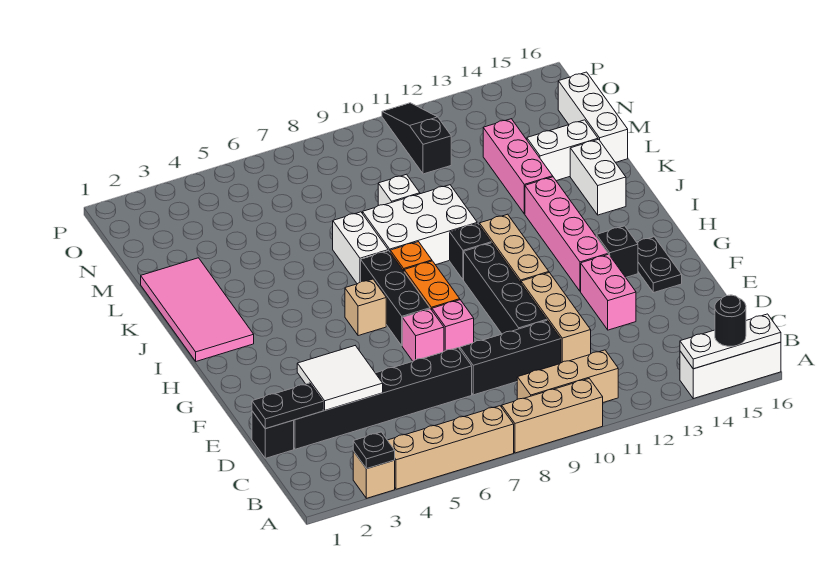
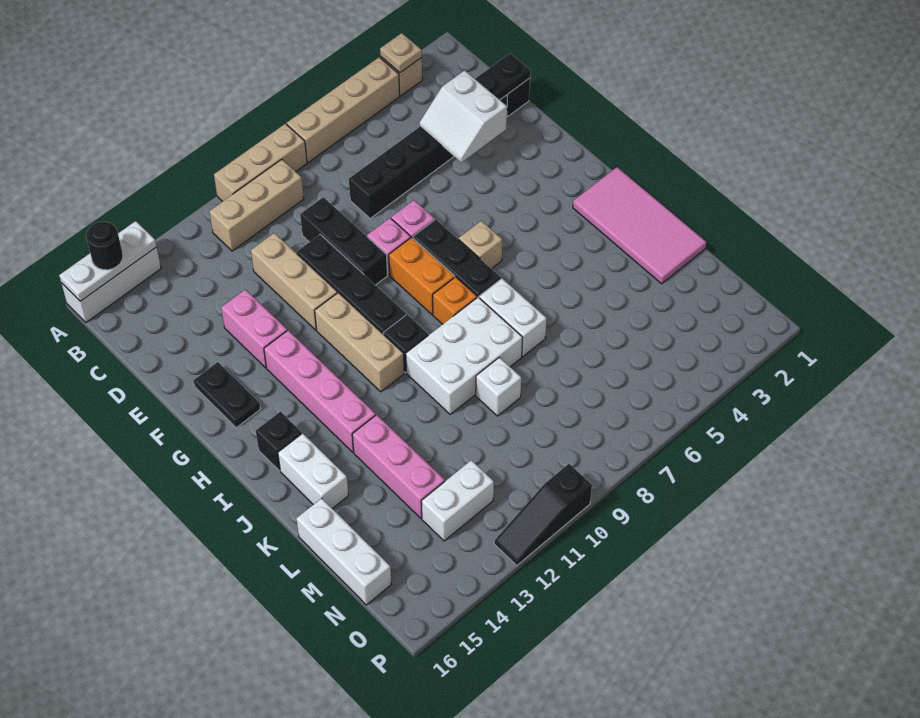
black 1x1 plate [353,432,395,469] -> tan 1x1 plate [380,33,422,73]
white 2x2 tile [297,346,383,410] -> white 2x2 slope [419,70,507,162]
black 1x3 brick [460,320,561,395] -> black 1x3 brick turned to [300,197,388,285]
black 1x1 brick [596,226,638,277] -> black 1x1 brick moved to [256,412,302,471]
white 1x2 brick [527,120,598,181] -> white 1x2 brick moved to [421,460,494,541]
black 1x3 slope [382,103,451,174] -> black 1x3 slope turned to [494,464,592,565]

